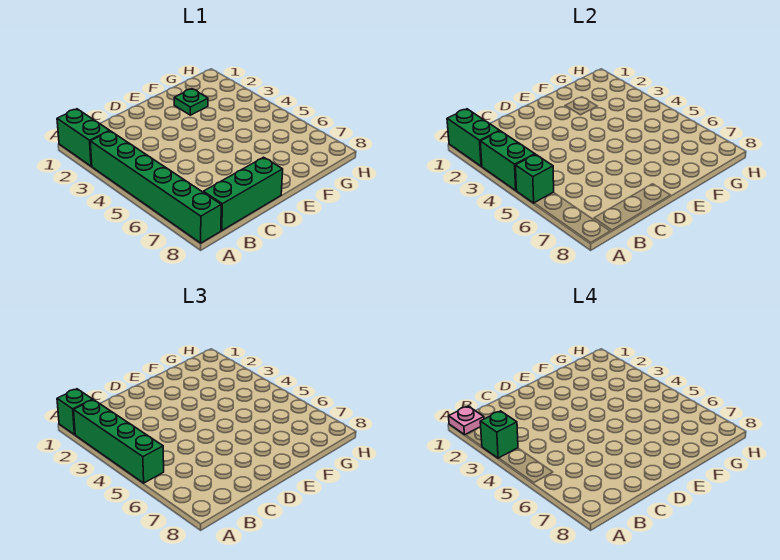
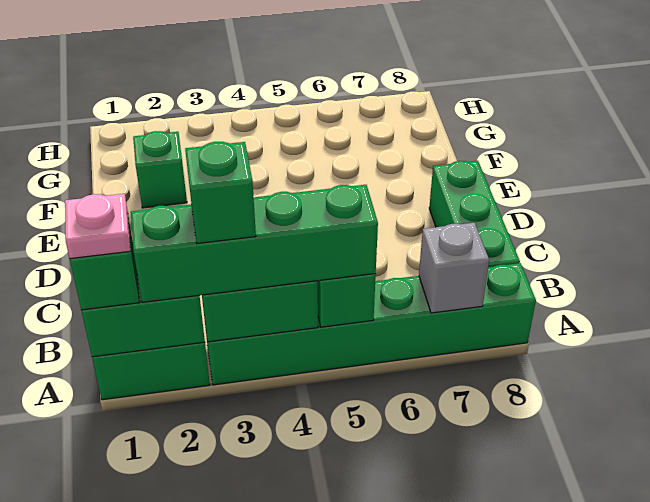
none -> grey 1x1 brick [419,223,489,313]
green 1x1 plate [174,89,208,115] -> green 1x1 brick [133,131,187,208]

